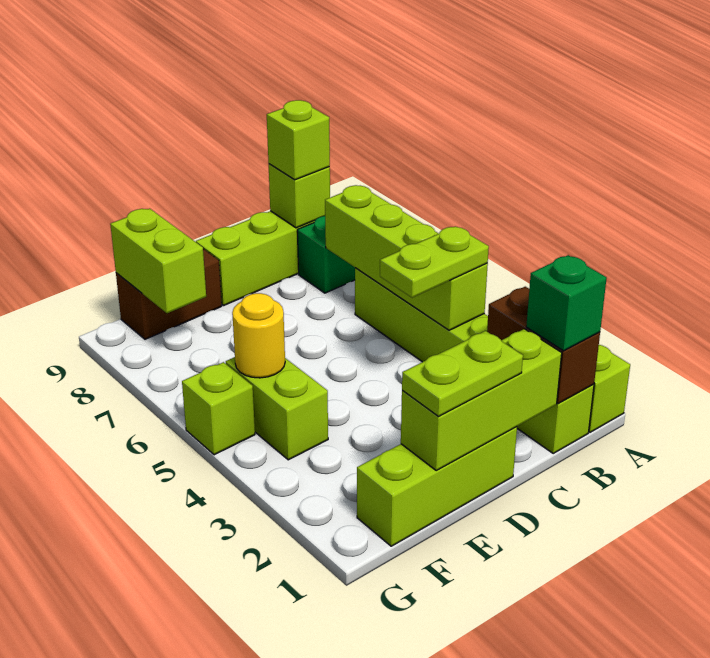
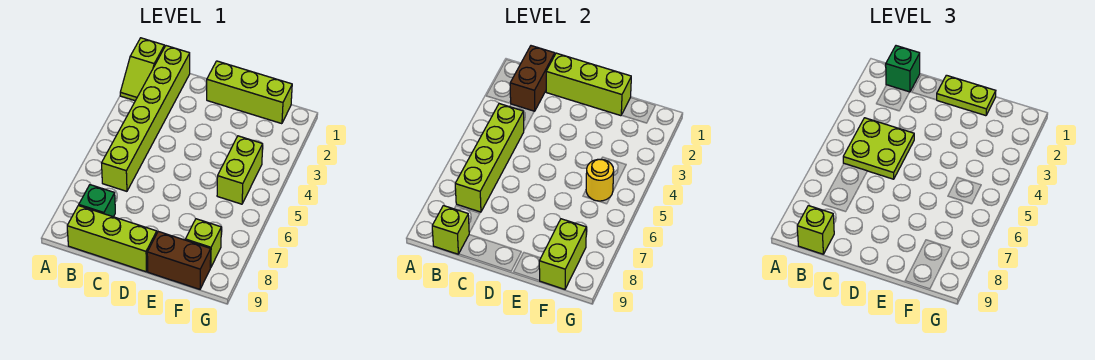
lime 1x2 plate [380,226,489,298] -> lime 2x2 plate [843,118,914,179]
lime 1x1 brick [182,362,255,455] -> lime 1x1 brick moved to [185,219,221,268]

